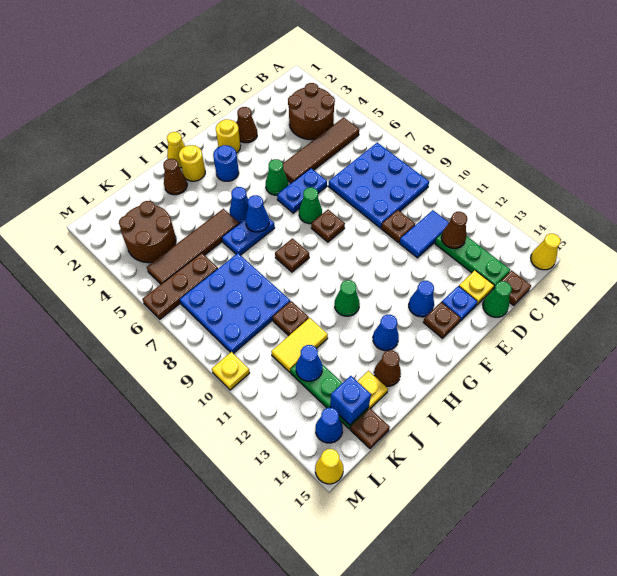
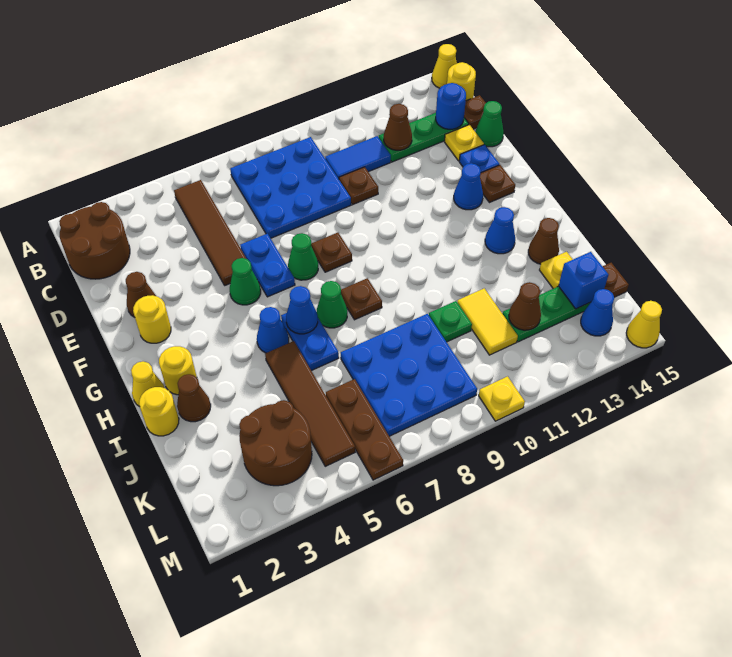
brown 2x2 round brick [288,83,335,140] -> brown 2x2 round brick moved to [59,202,130,279]
none -> yellow 1x1 round brick [447,62,476,101]
blue 1x2 tile [400,210,449,258] -> blue 1x2 tile turned to [325,136,391,179]
blue 1x1 round brick [213,145,239,181] -> blue 1x1 round brick moved to [436,83,466,129]
green 1x1 cone [335,280,360,316] -> green 1x1 cone moved to [317,281,347,328]
none -> yellow 1x1 round brick [139,387,179,436]
brown 1x1 plate [273,301,309,336] -> green 1x1 plate [429,301,472,342]
blue 1x1 cone [296,345,322,381] -> brown 1x1 cone [509,282,541,330]

